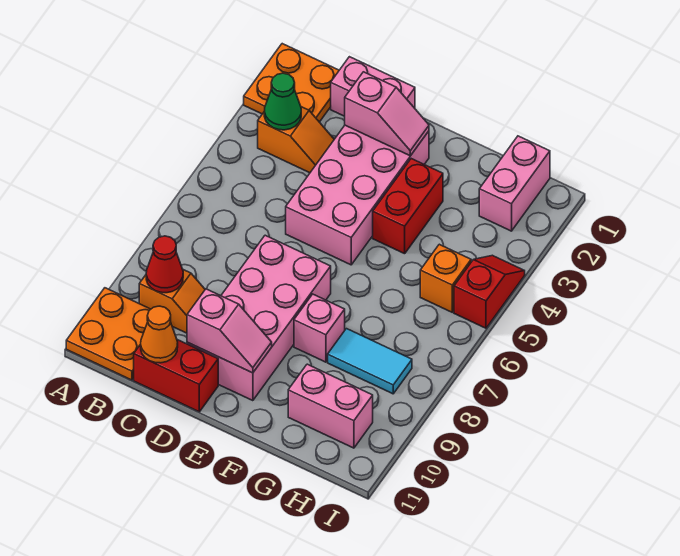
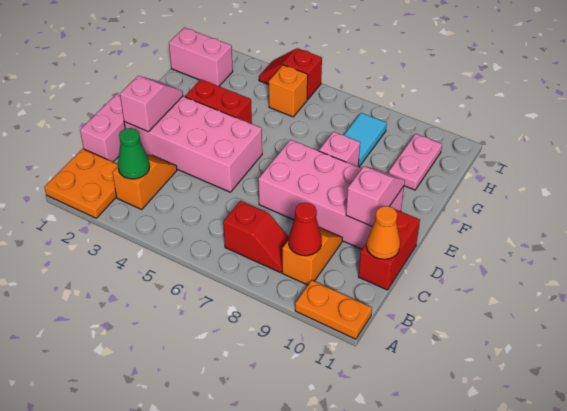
orange 2x2 plate [66,288,151,380] -> orange 1x2 plate [295,280,372,339]
none -> red 1x2 slope [223,201,289,273]
pink 1x2 brick [288,364,373,448] -> pink 1x2 plate [389,134,442,190]

